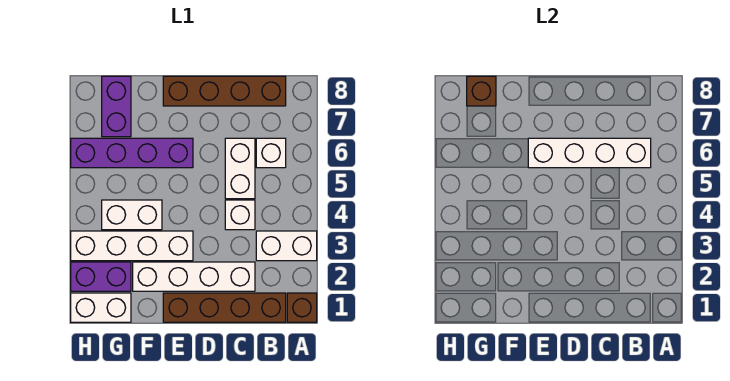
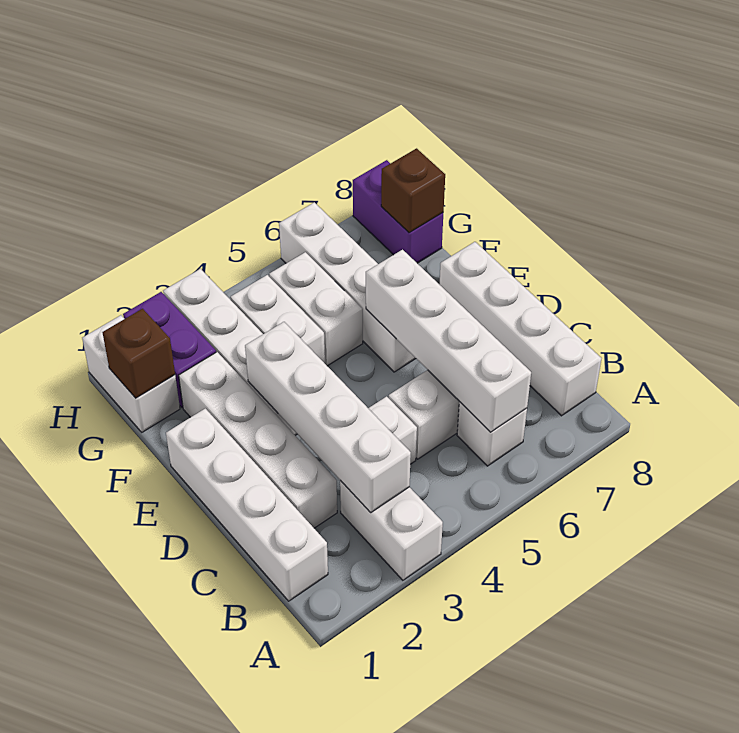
brown 1x1 brick [287,293,317,322] -> brown 1x1 brick moved to [103,309,175,398]
brown 1x4 brick [163,293,286,322] -> white 1x4 brick [166,408,328,601]
none -> white 1x4 brick [245,322,411,513]
brown 1x4 brick [163,76,286,106] -> white 1x4 brick [439,242,601,416]
purple 1x4 brick [71,138,193,168] -> white 1x4 brick [279,202,416,372]
none -> white 1x2 brick [269,252,363,366]
purple 1x2 brick [102,76,131,137] -> purple 1x2 brick turned to [353,160,443,263]

